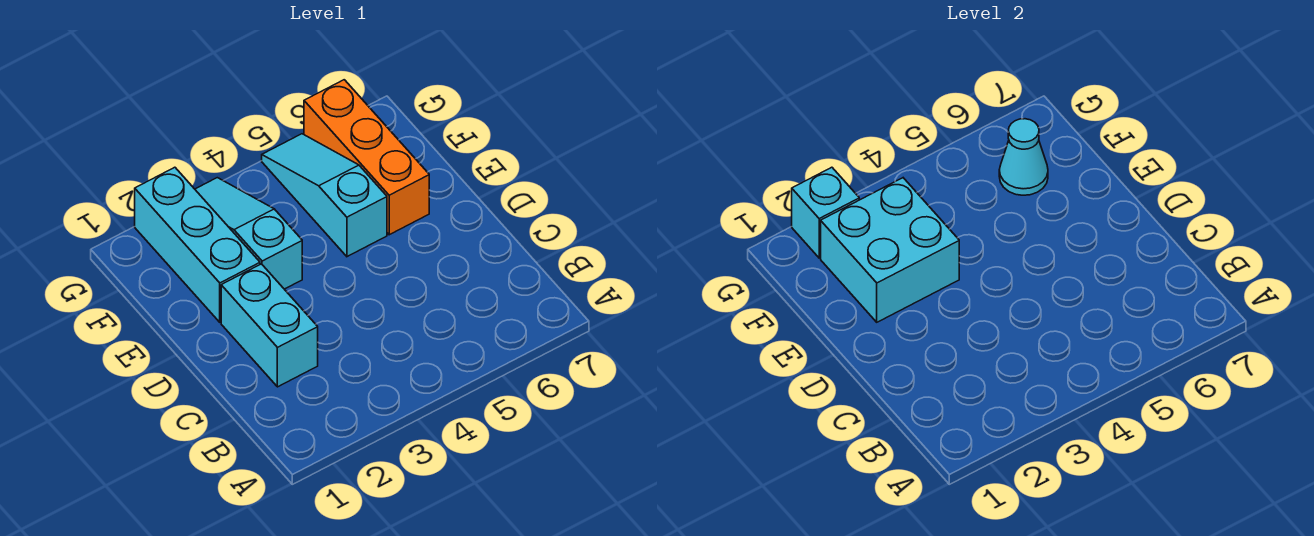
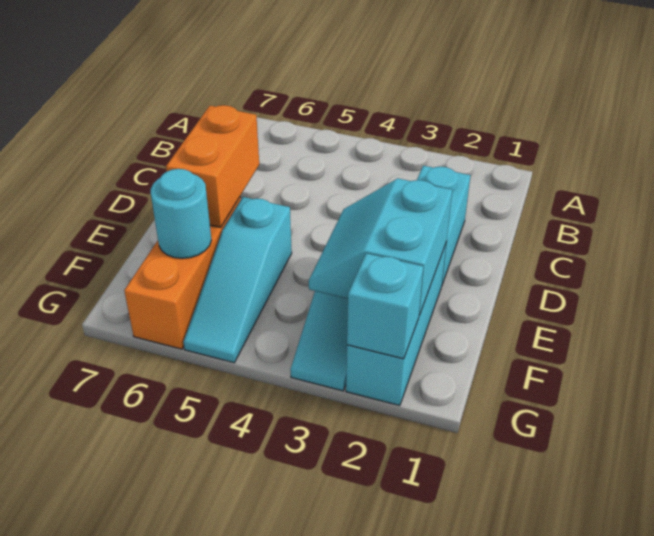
none -> orange 1x2 brick [166,105,259,227]
cyan 2x2 brick [821,178,959,322] -> cyan 2x2 slope [309,179,452,315]
cyan 1x1 cone [999,119,1048,195] -> cyan 1x1 round brick [151,169,212,259]

